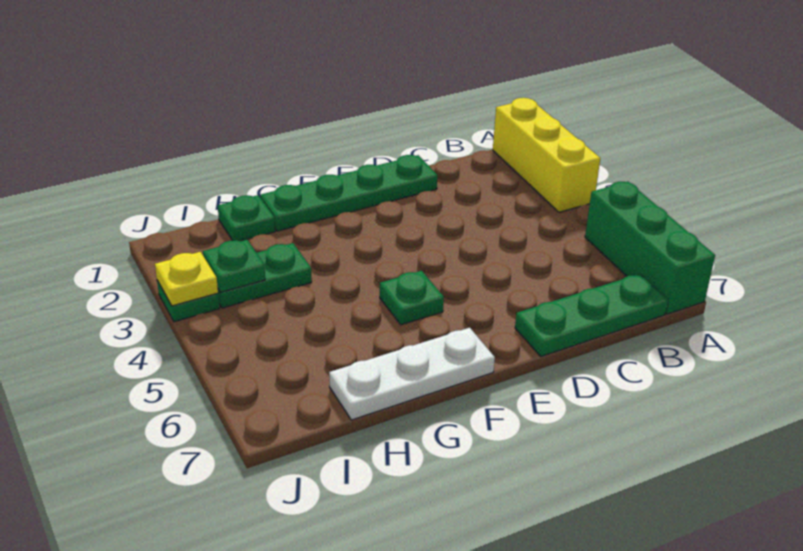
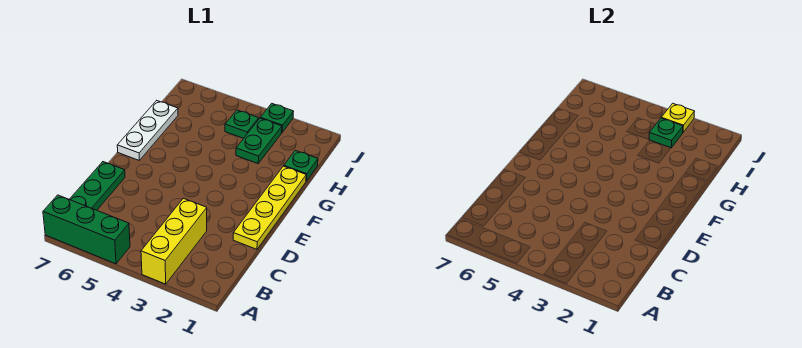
yellow 1x3 brick [493,98,600,212] -> yellow 1x3 brick turned to [141,198,207,284]
green 1x4 plate [260,155,437,231] -> yellow 1x4 plate [233,166,306,249]
green 1x1 plate [380,271,444,325] -> green 1x1 plate moved to [225,110,259,138]

